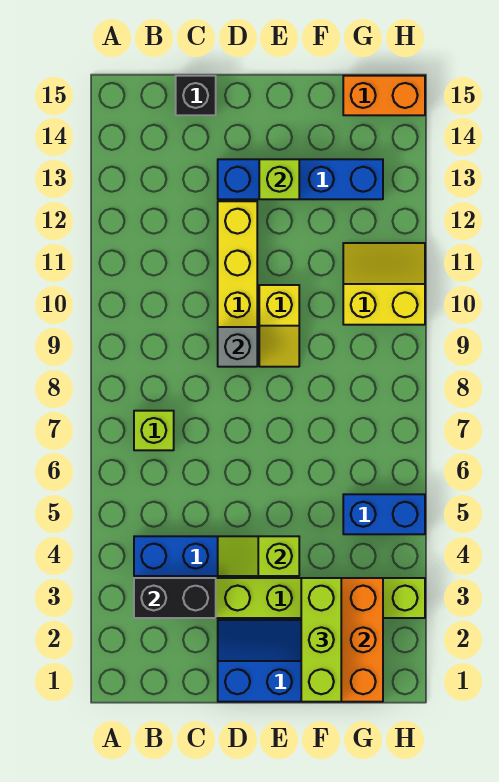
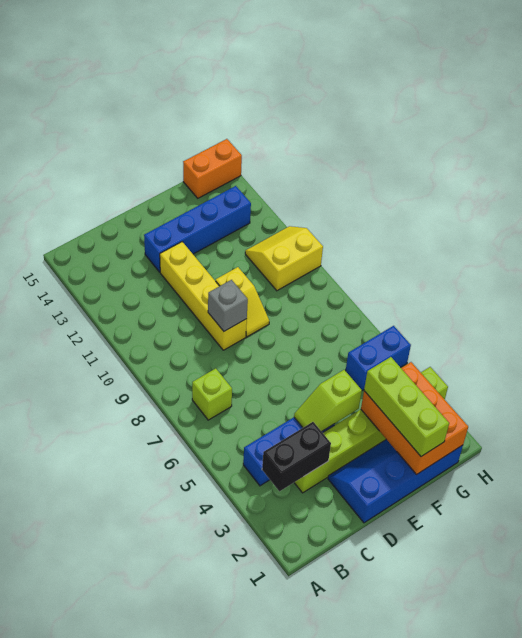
black 1x1 brick [176,76,216,115] -> none
lime 1x1 brick [259,159,299,199] -> none

